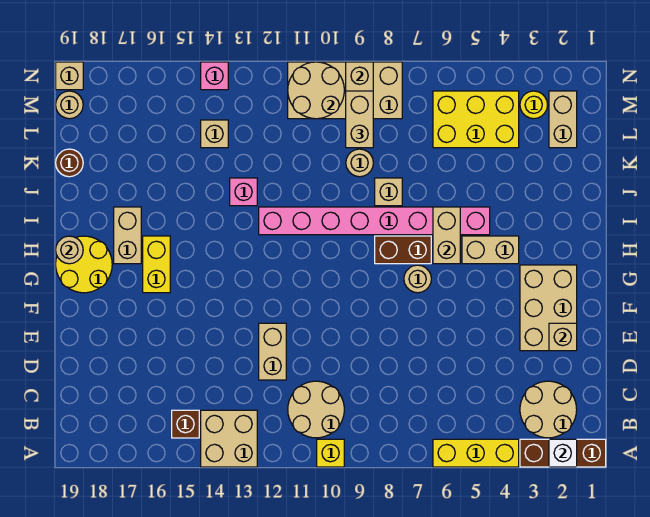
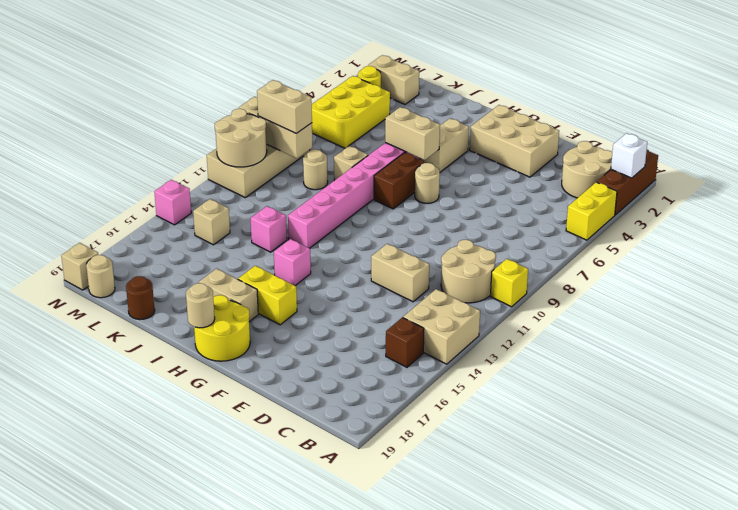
yellow 1x3 brick [433,439,519,467] -> yellow 1x2 brick [566,182,617,240]
tan 1x1 brick [549,323,577,351] -> none
none -> pink 1x1 brick [274,239,311,286]

